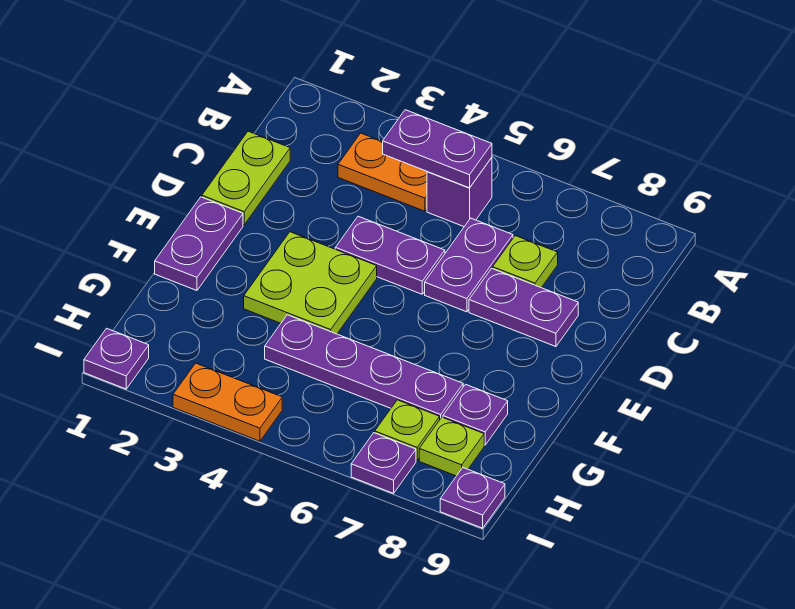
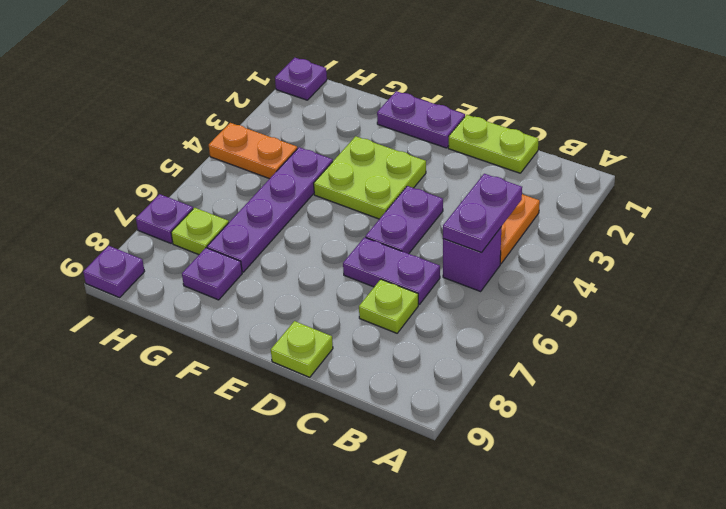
purple 1x2 plate [469,268,578,347] -> none
lime 1x1 plate [419,417,484,476] -> lime 1x1 plate moved to [271,321,333,377]
orange 1x2 plate [173,363,282,441] -> orange 1x2 plate turned to [209,123,297,179]

